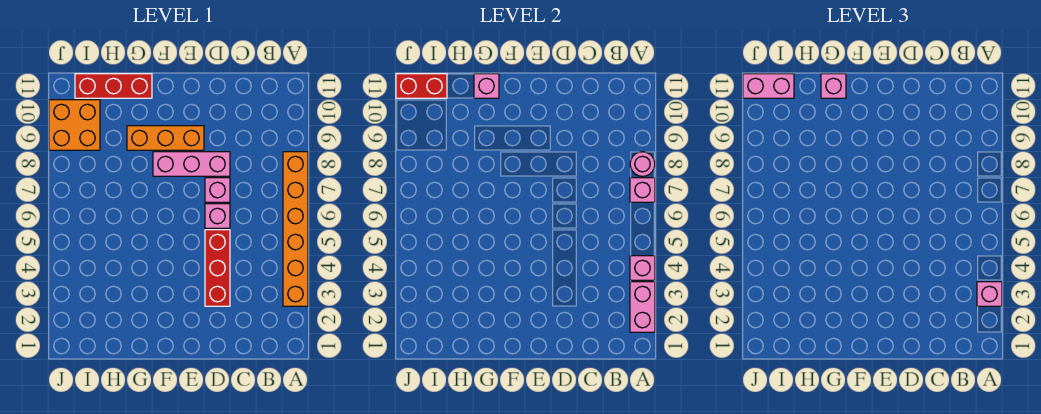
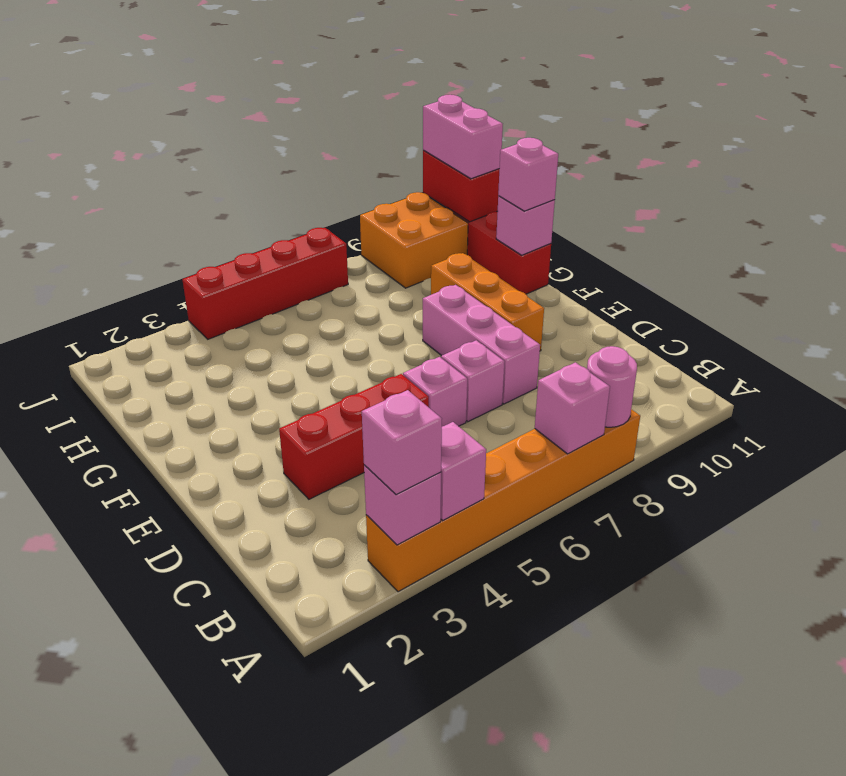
pink 1x2 brick [630,282,655,332] -> pink 1x1 brick [364,465,441,545]
none -> red 1x4 brick [182,228,348,339]

